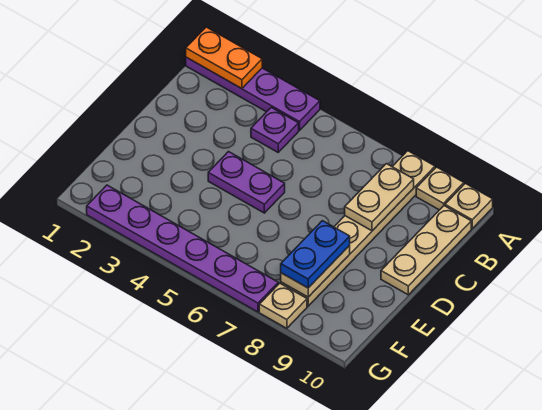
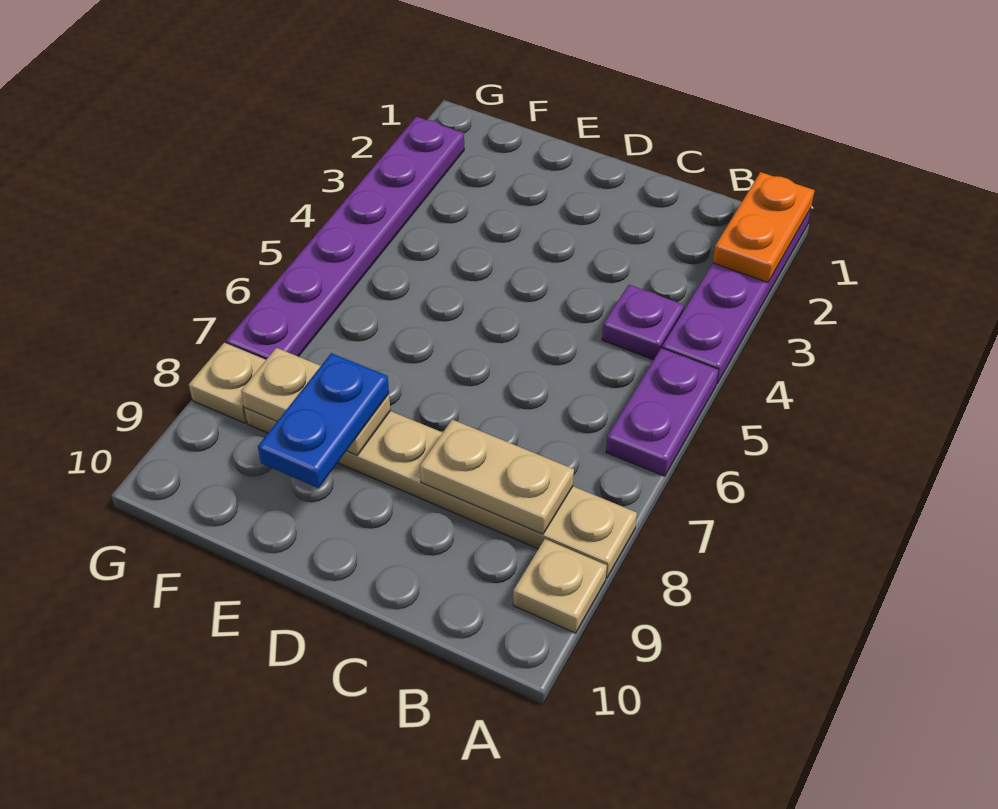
tan 1x1 plate [445,183,493,228] -> none
tan 1x3 plate [381,206,471,295] -> none
purple 1x2 plate [208,152,285,213] -> purple 1x2 plate moved to [606,348,719,476]
blue 1x2 plate [281,221,350,288] -> blue 1x2 plate turned to [258,353,389,488]

